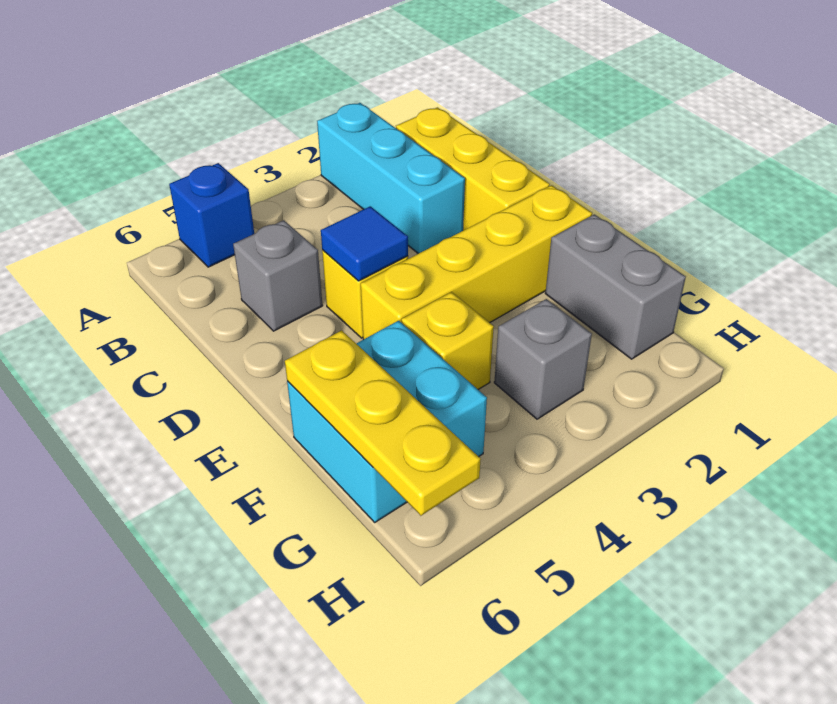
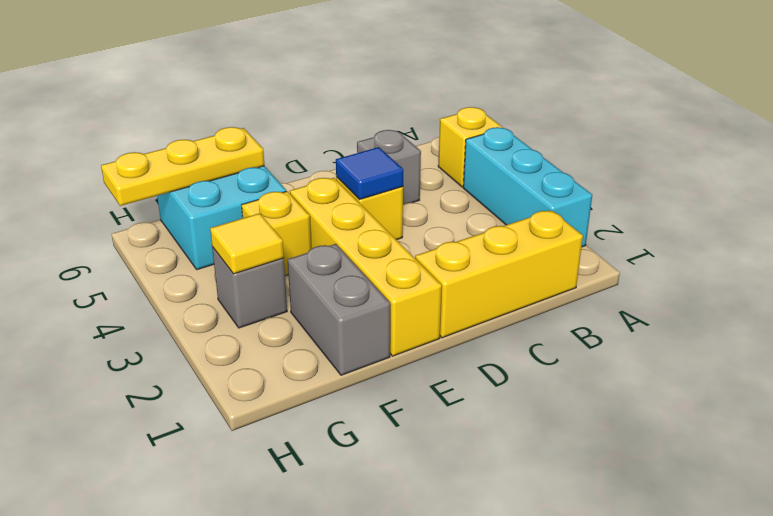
cyan 1x3 brick [317,103,465,254] -> cyan 1x3 brick turned to [463,127,592,247]
blue 1x1 brick [169,163,254,267] -> yellow 1x1 brick [438,107,503,187]
grey 1x2 brick [545,214,686,359] -> grey 1x2 brick turned to [288,244,390,375]
none -> yellow 1x1 tile [210,213,284,274]

